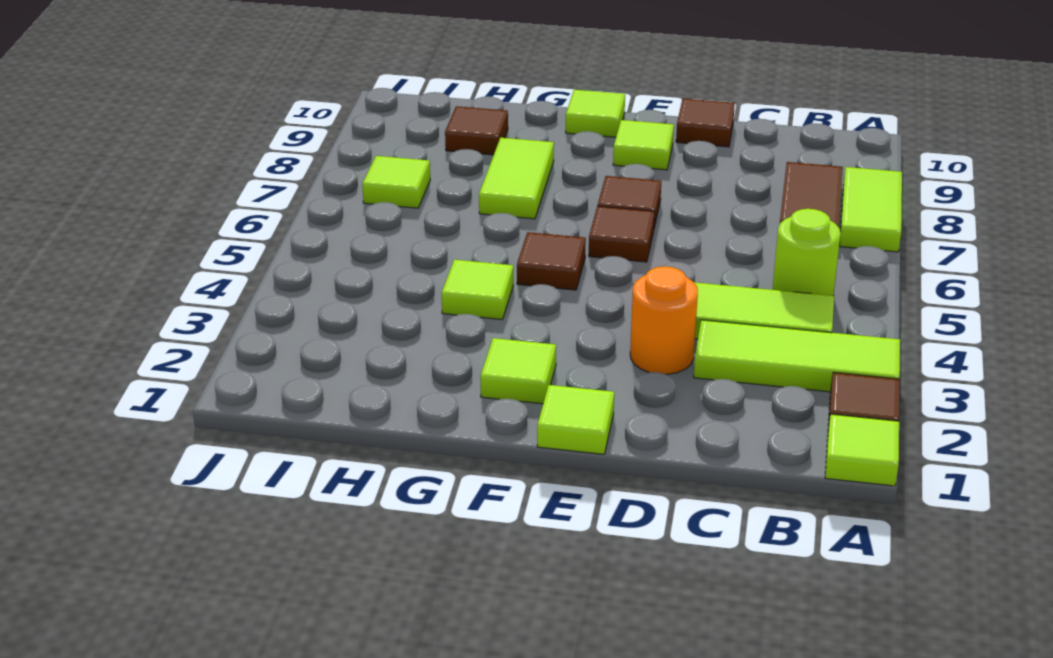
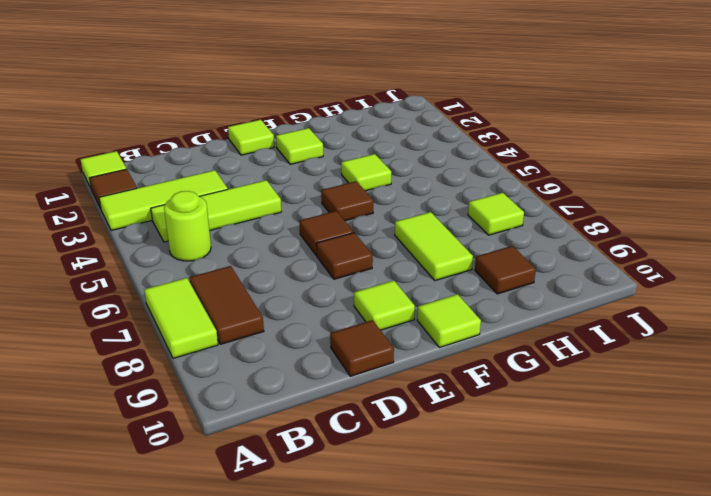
orange 1x1 round brick [630,266,698,374] -> none

